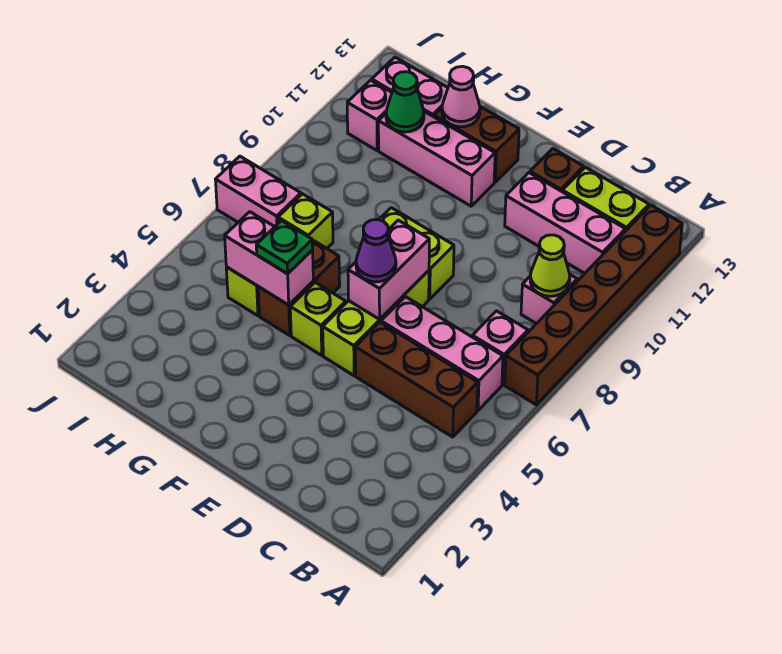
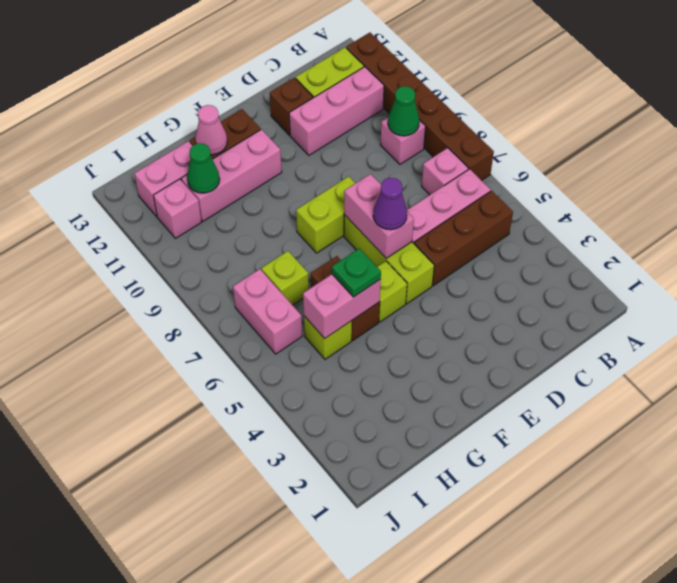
lime 1x1 cone [530,235,570,296] -> green 1x1 cone [388,86,419,136]
pink 1x2 brick [215,156,301,227] -> pink 1x2 brick turned to [233,269,302,354]

